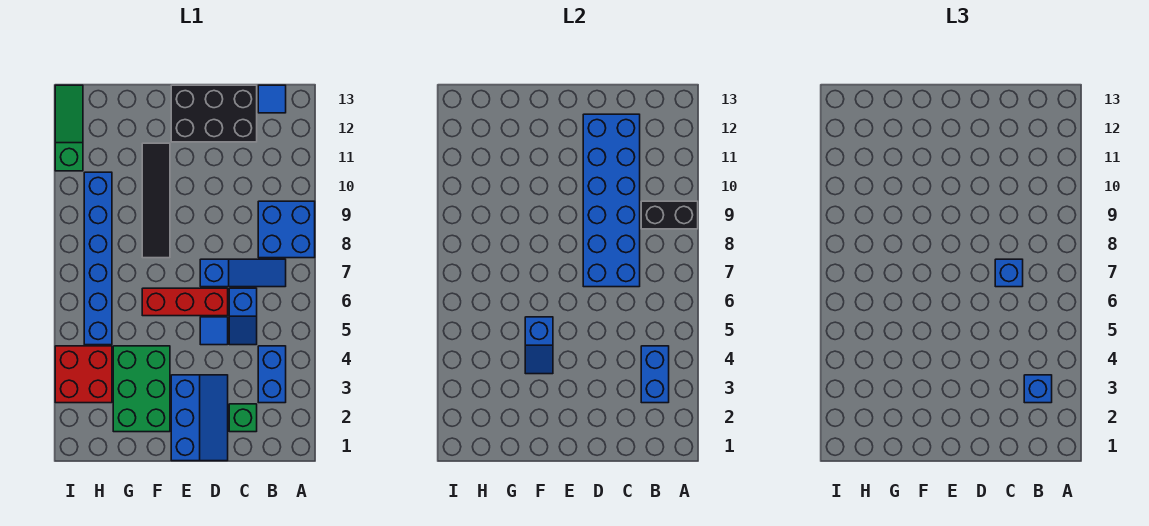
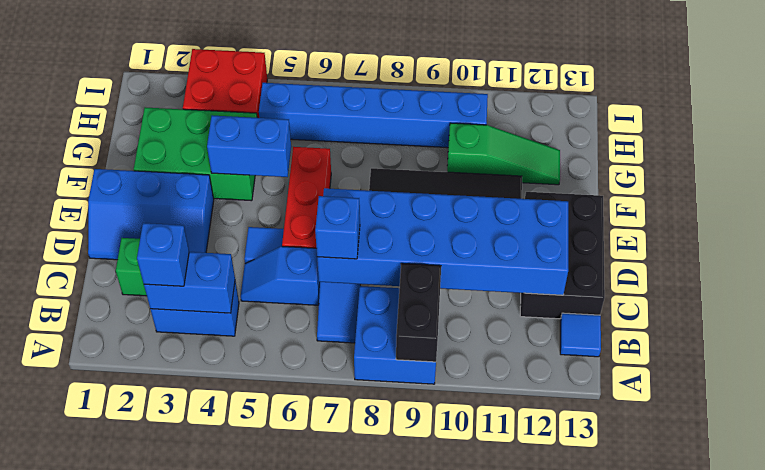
blue 1x2 slope [525,317,553,374] -> blue 1x2 brick [207,115,291,177]
green 1x3 slope [55,85,83,171] -> green 1x3 slope moved to [447,123,560,185]

